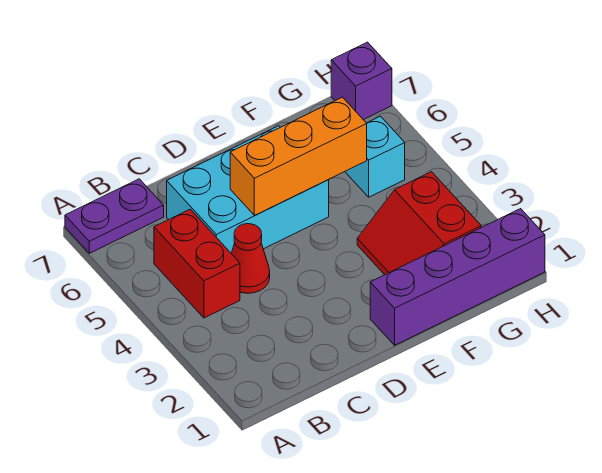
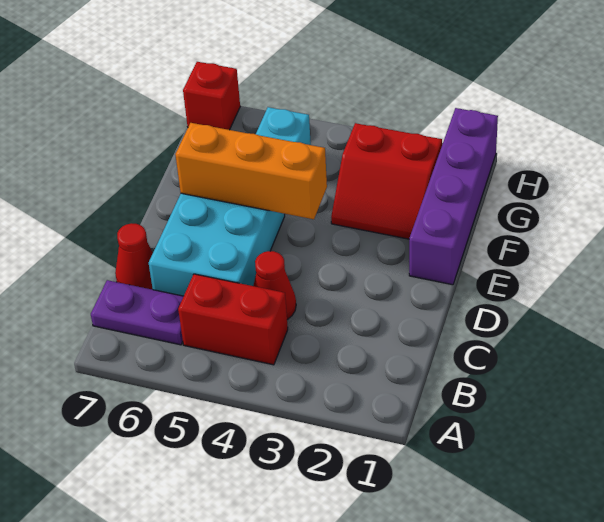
purple 1x2 plate [65,179,164,253] -> purple 1x2 plate turned to [91,280,184,345]
none -> red 1x1 cone [115,223,153,290]
orange 1x3 brick [230,97,367,215] -> orange 1x3 brick turned to [175,123,327,219]
purple 1x1 brick [331,42,392,120] -> red 1x1 brick [183,62,240,130]

